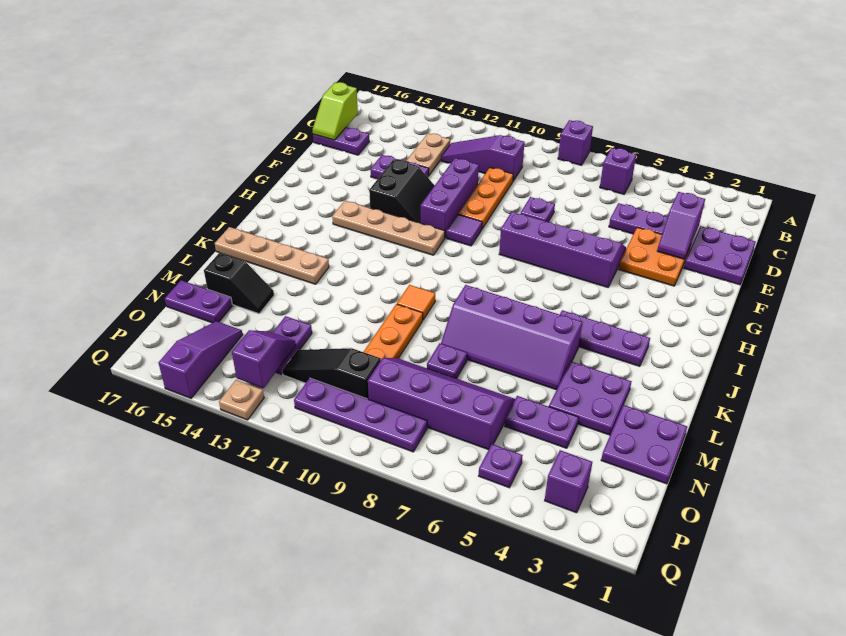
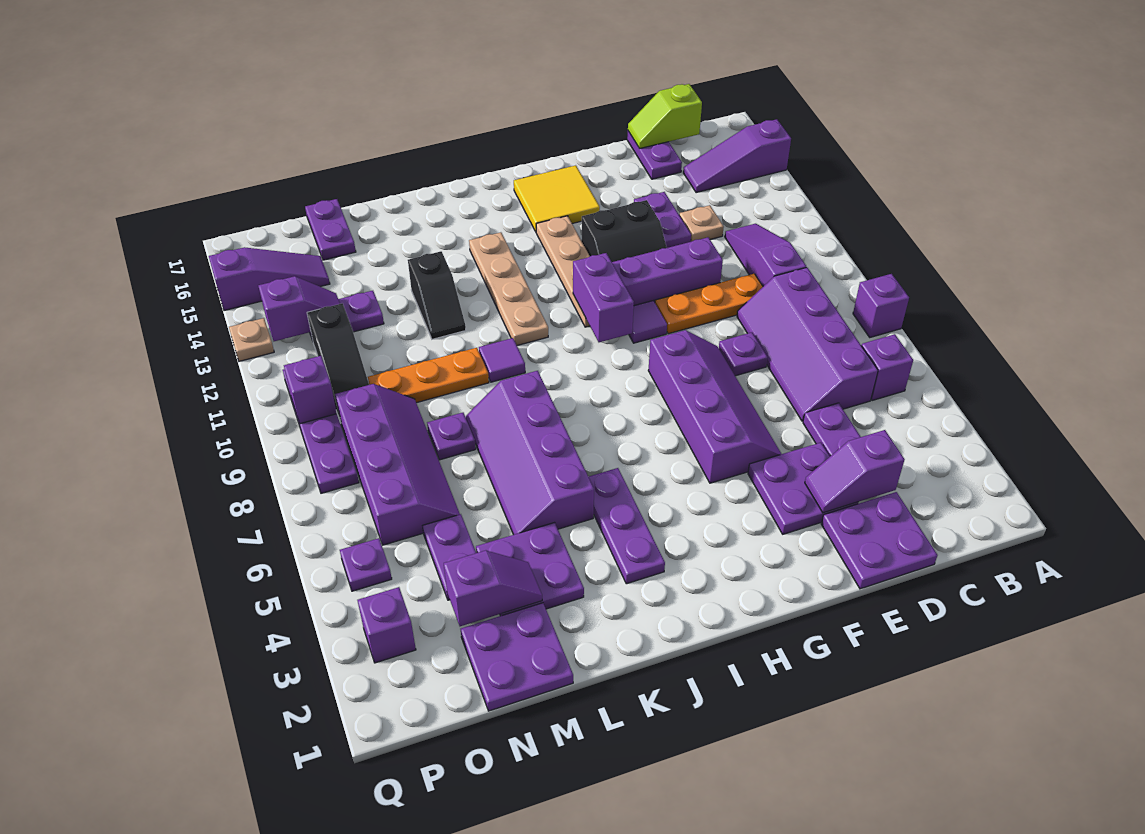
none -> purple 1x3 slope [683,119,791,193]
none -> purple 2x4 slope [737,267,878,421]
tan 1x2 plate [406,133,450,175] -> tan 1x1 plate [679,205,724,242]
orange 2x2 plate [619,227,691,286] -> purple 2x2 plate [748,443,858,534]
none -> yellow 2x2 tile [514,165,600,232]
none -> purple 1x2 brick [573,253,634,342]
orange 1x1 tile [397,285,435,320] -> purple 1x1 tile [479,338,525,382]
tan 1x4 plate [215,227,329,284] -> tan 1x4 plate moved to [469,232,548,345]
none -> purple 1x2 slope [444,550,542,626]
black 1x2 slope [204,253,274,314] -> black 1x2 slope moved to [408,251,466,339]
black 1x3 slope [282,348,381,399] -> black 1x3 slope turned to [307,303,369,422]
none -> purple 1x1 brick [284,356,337,424]

